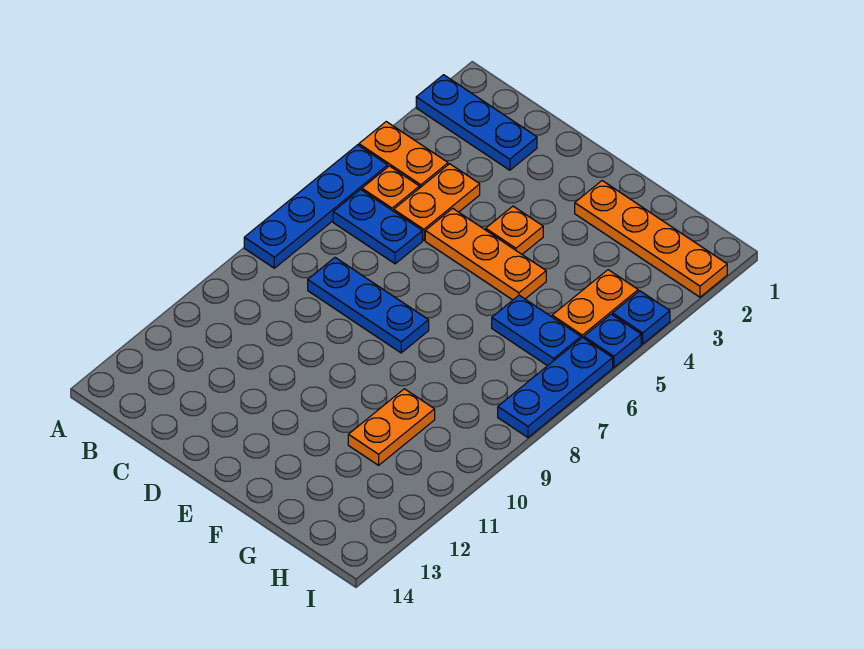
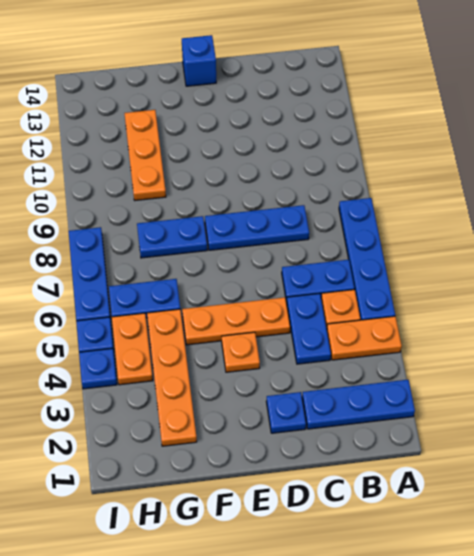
orange 1x2 plate [394,164,480,240] -> blue 1x2 plate [286,293,331,364]
none -> blue 1x1 plate [266,392,306,433]
none -> blue 1x1 brick [182,35,216,86]
orange 1x4 plate [575,181,727,297] -> orange 1x4 plate turned to [147,309,197,446]
none -> blue 1x2 plate [137,216,207,258]
orange 1x2 plate [348,389,435,465] -> orange 1x3 plate [124,110,166,200]

